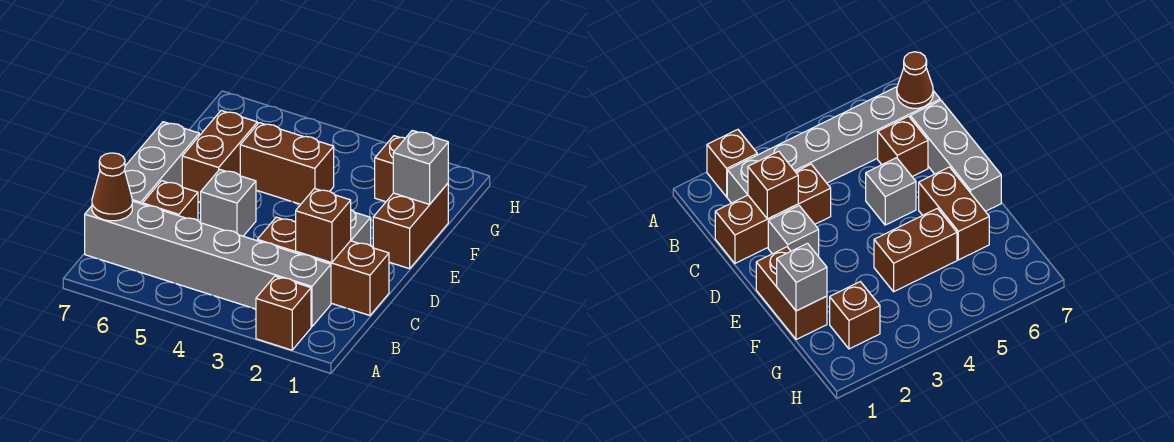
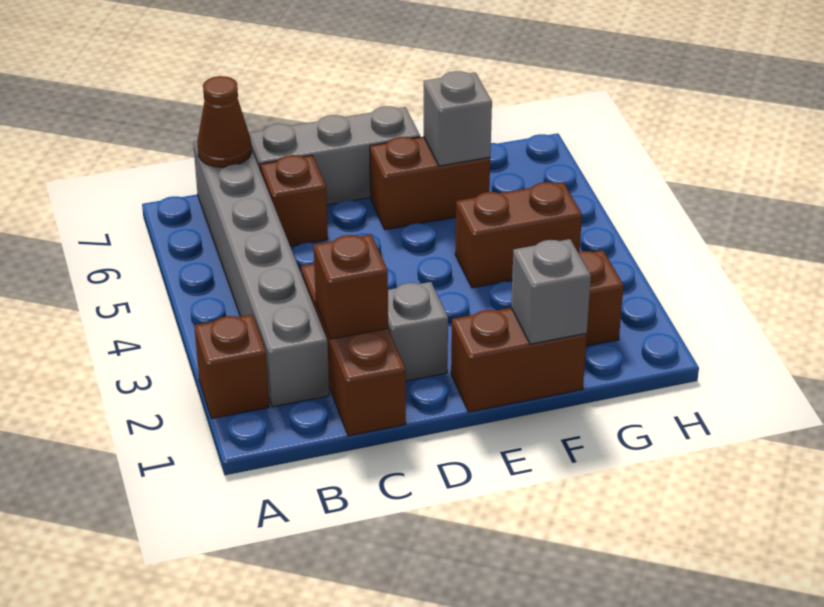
grey 1x1 brick [201,169,256,236] -> grey 1x1 brick moved to [424,71,492,166]
brown 1x2 brick [240,123,334,204] -> brown 1x2 brick turned to [455,182,582,288]

